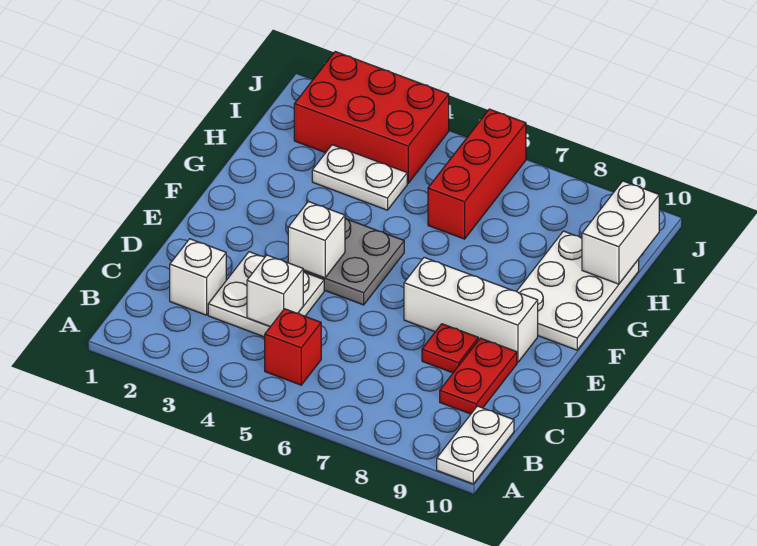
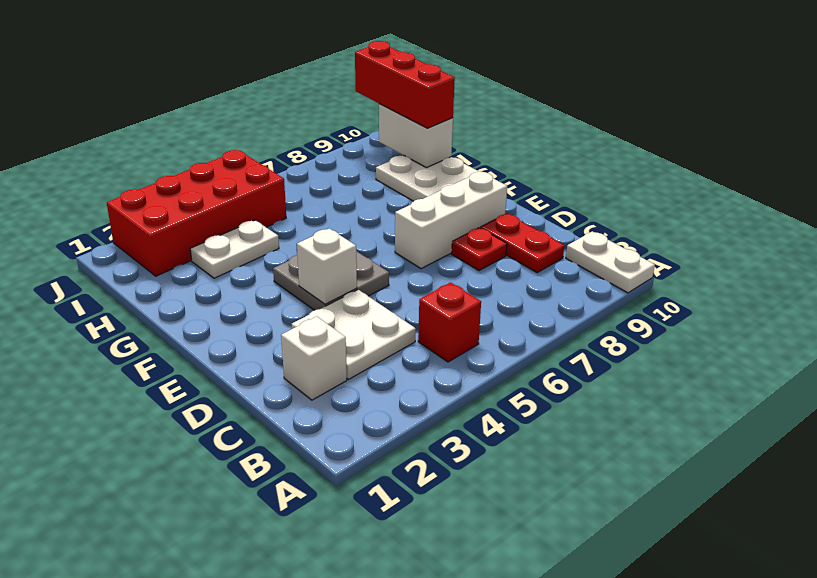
white 1x1 brick [247,255,303,327] -> none
red 1x3 brick [428,109,526,239] -> red 1x3 brick moved to [355,41,455,128]
red 2x3 brick [294,52,449,183] -> red 2x4 brick [107,150,286,276]

